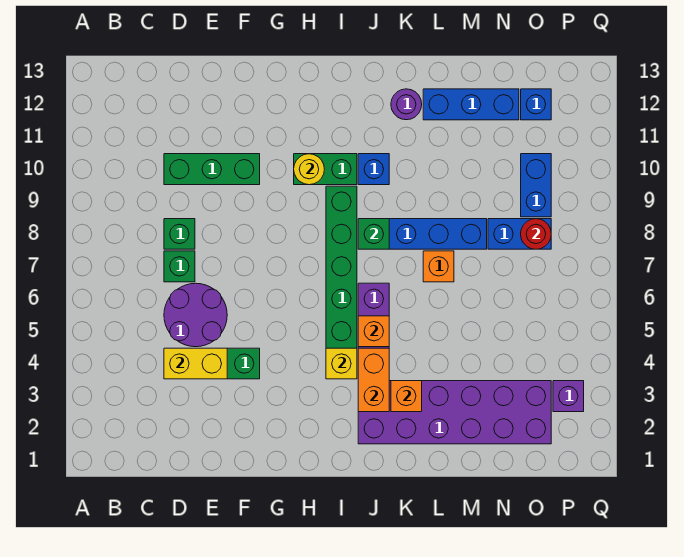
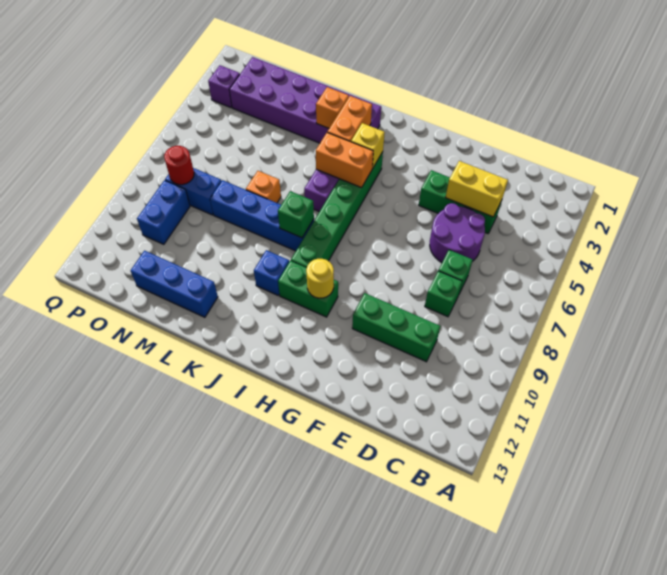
orange 1x1 brick [358,316,389,347] -> orange 1x2 brick [316,133,373,188]
purple 1x1 round brick [391,89,422,120] -> none
blue 1x1 brick [521,89,551,120] -> none

